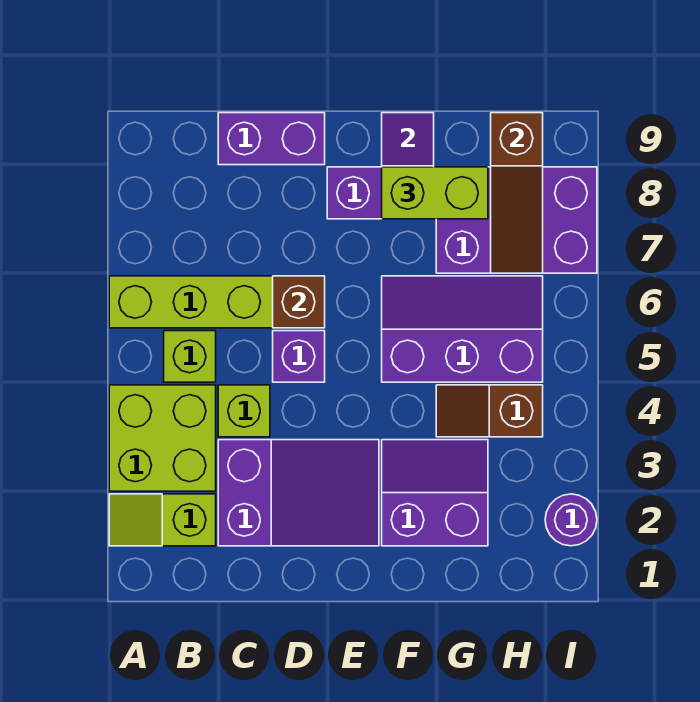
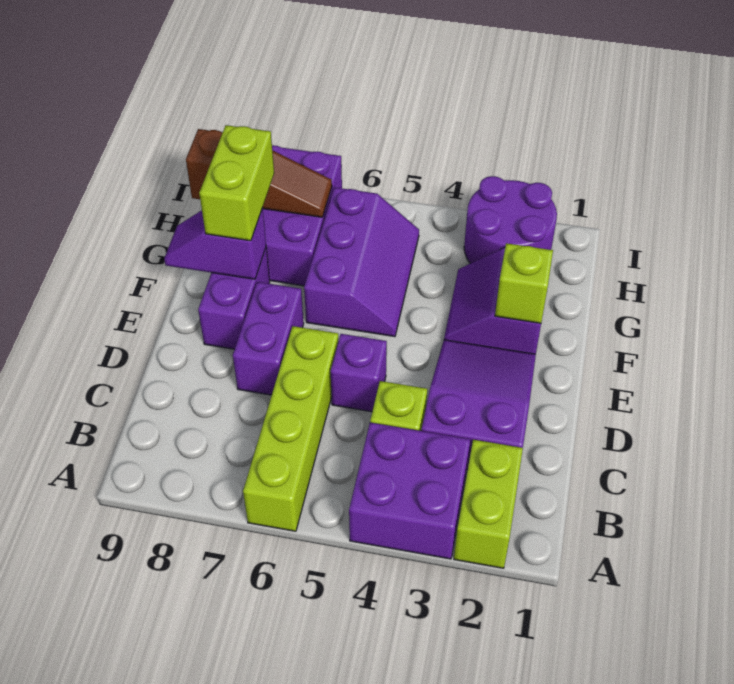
lime 1x2 slope [109,494,216,546] -> lime 1x2 brick [454,440,523,568]
lime 2x2 brick [109,385,216,491] -> purple 2x2 brick [349,423,470,559]
lime 1x1 brick [164,331,216,382] -> lime 1x1 brick moved to [495,243,553,323]
purple 1x2 brick [218,113,325,165] -> purple 1x2 brick moved to [233,282,304,395]
brown 1x1 brick [273,276,325,328] -> none
purple 2x3 slope [382,276,543,382] -> purple 2x3 slope turned to [304,187,419,337]
brown 1x2 slope [436,385,543,437] -> none
purple 1x1 round brick [545,494,597,546] -> purple 2x2 round brick [464,176,557,263]

